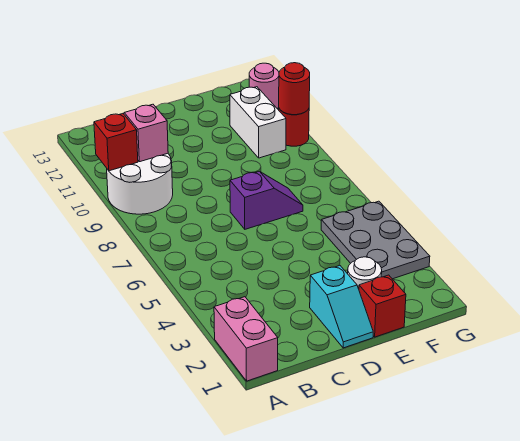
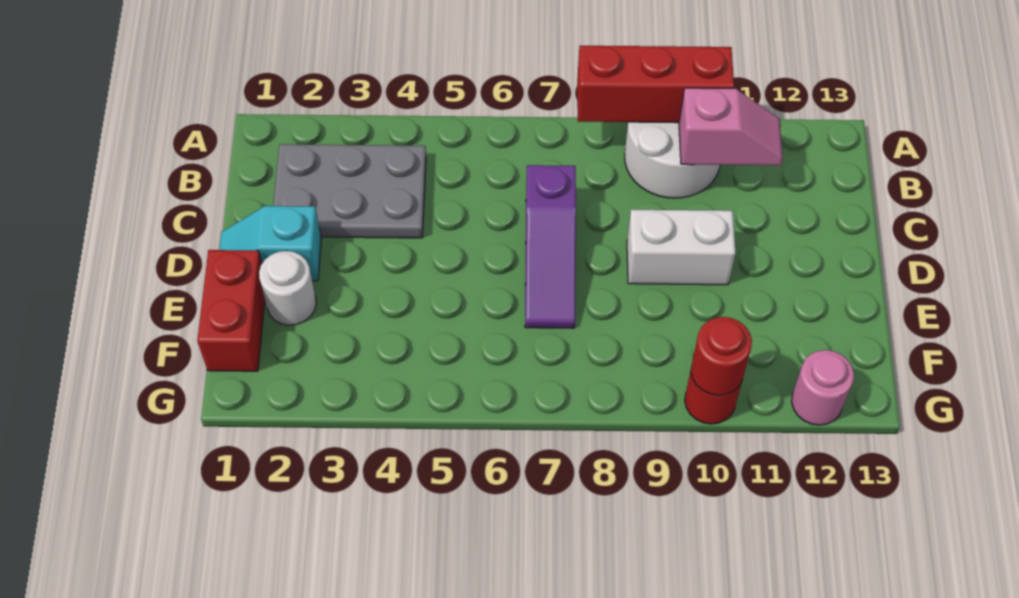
pink 1x2 brick [214,297,278,381] -> none
red 1x1 brick [94,114,138,171] -> red 1x3 brick [577,46,734,123]
purple 1x2 slope [230,171,303,229] -> purple 1x3 slope [525,165,576,328]
red 1x1 brick [359,275,406,337] -> red 1x2 brick [197,250,265,371]
grey 2x3 plate [321,201,430,279] -> grey 2x3 plate moved to [273,144,426,238]
white 1x2 brick [230,87,286,158] -> white 1x2 brick moved to [627,210,736,285]

